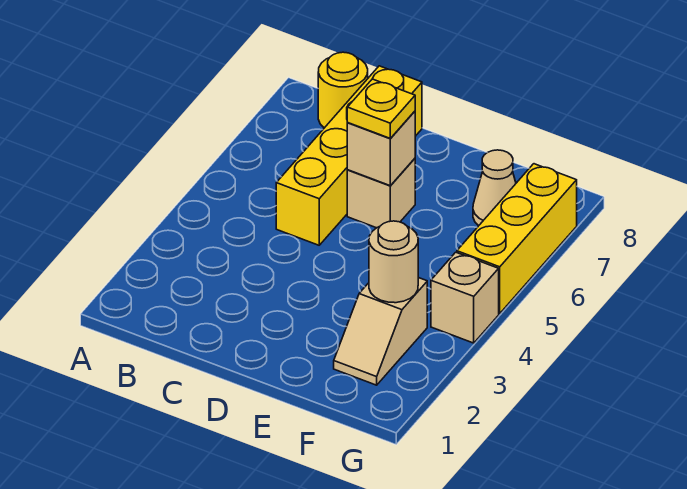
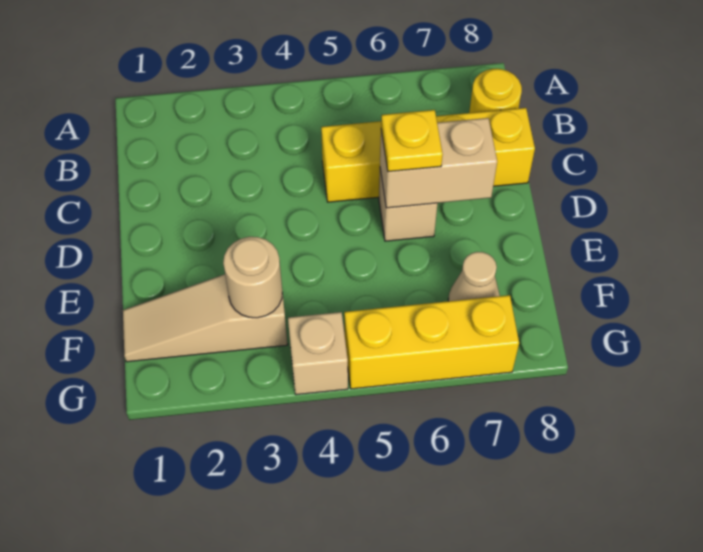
tan 1x1 brick [347,111,415,185] -> tan 1x2 brick [380,118,497,208]
tan 1x2 slope [334,278,427,385] -> tan 1x3 slope [123,274,288,362]

